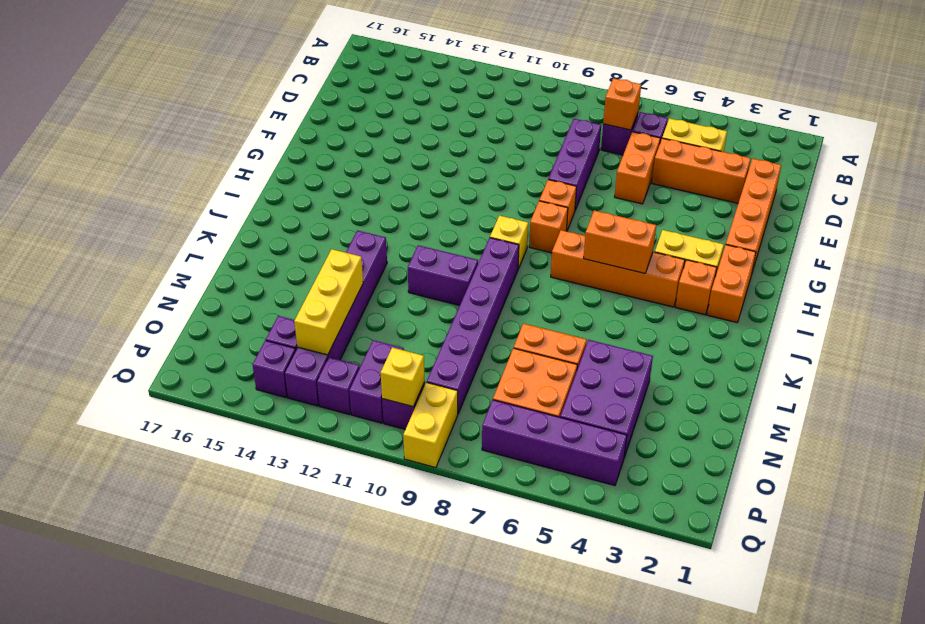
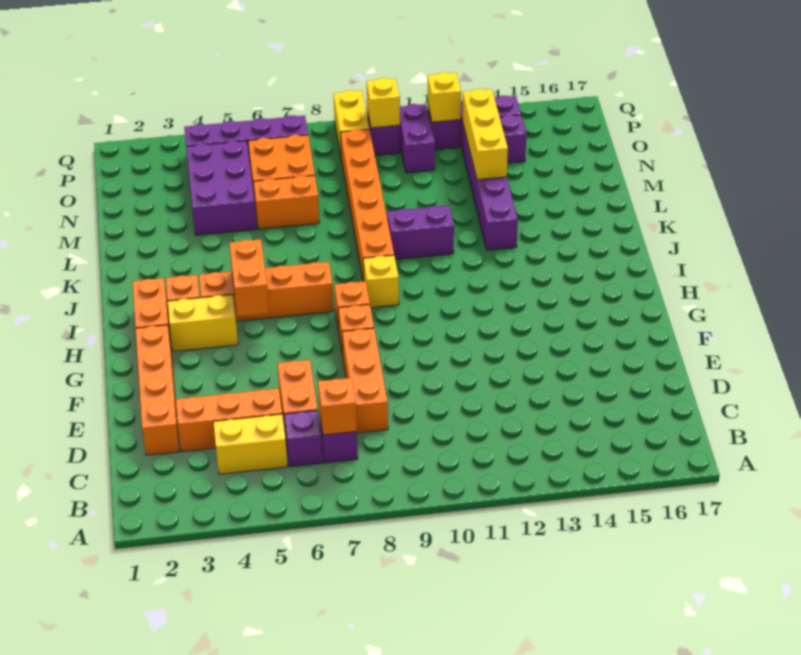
purple 1x3 brick [548,119,601,210] -> orange 1x3 brick [342,328,388,433]
orange 1x2 brick [584,210,656,273] -> orange 1x2 brick turned to [229,239,269,316]
purple 1x6 brick [427,238,519,413] -> orange 1x6 brick [340,129,394,281]
none -> yellow 1x1 brick [428,72,461,122]

